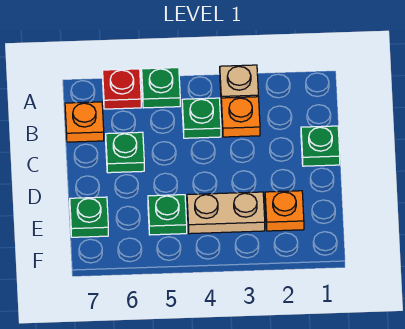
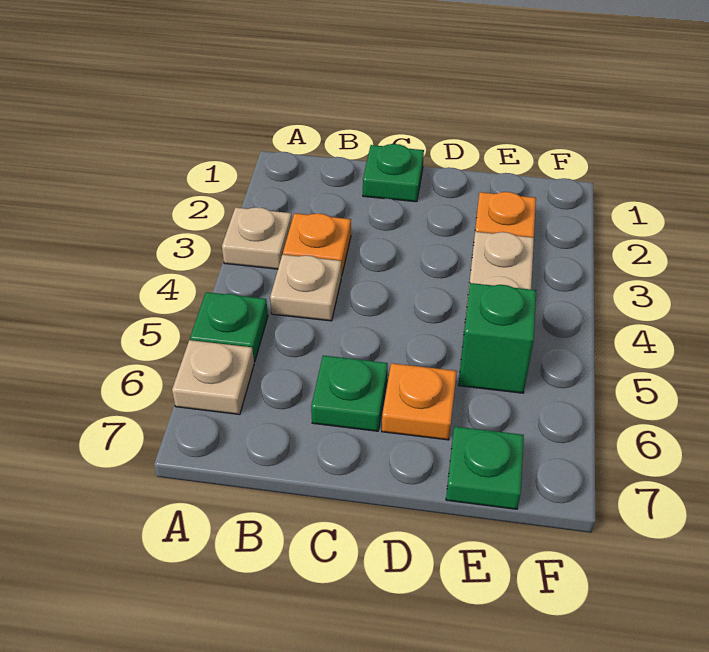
red 1x1 plate [103,69,141,109] -> tan 1x1 plate [172,340,254,415]
green 1x1 plate [182,98,221,138] -> tan 1x1 plate [270,255,341,321]
orange 1x1 plate [65,102,104,142] -> orange 1x1 plate moved to [382,363,457,440]
green 1x1 plate [148,195,187,235] -> green 1x1 brick [458,283,536,393]

